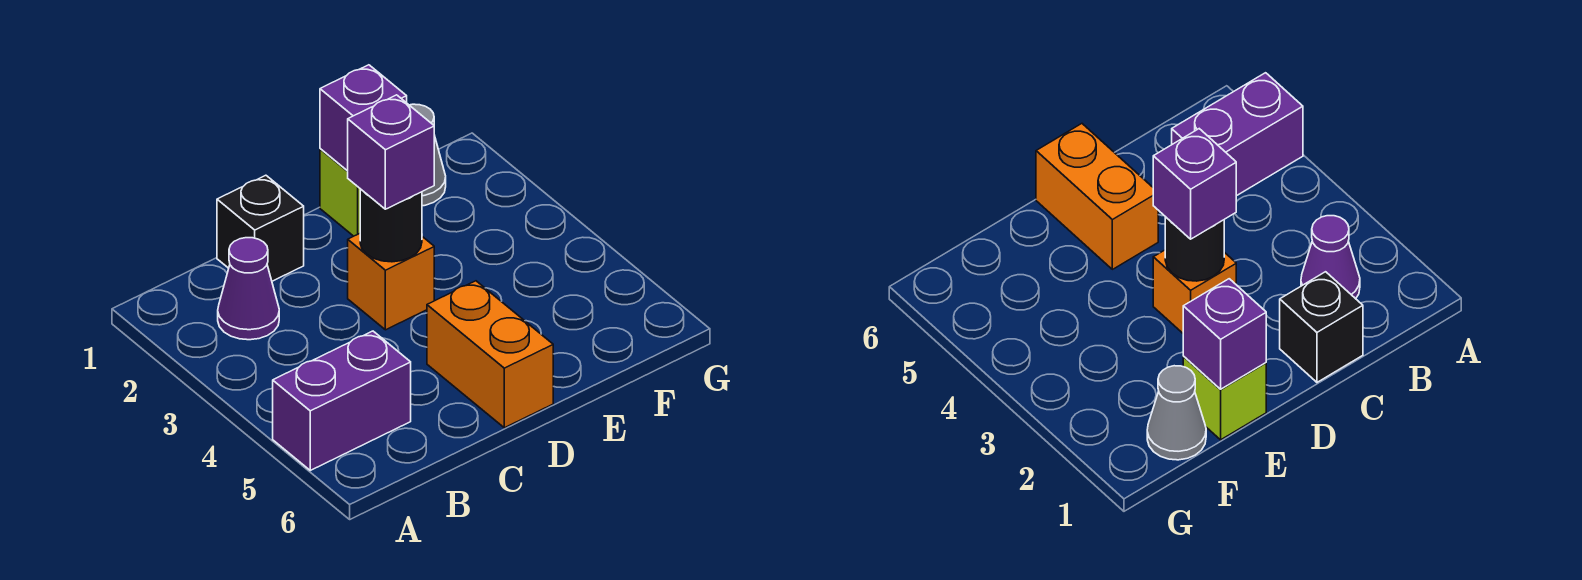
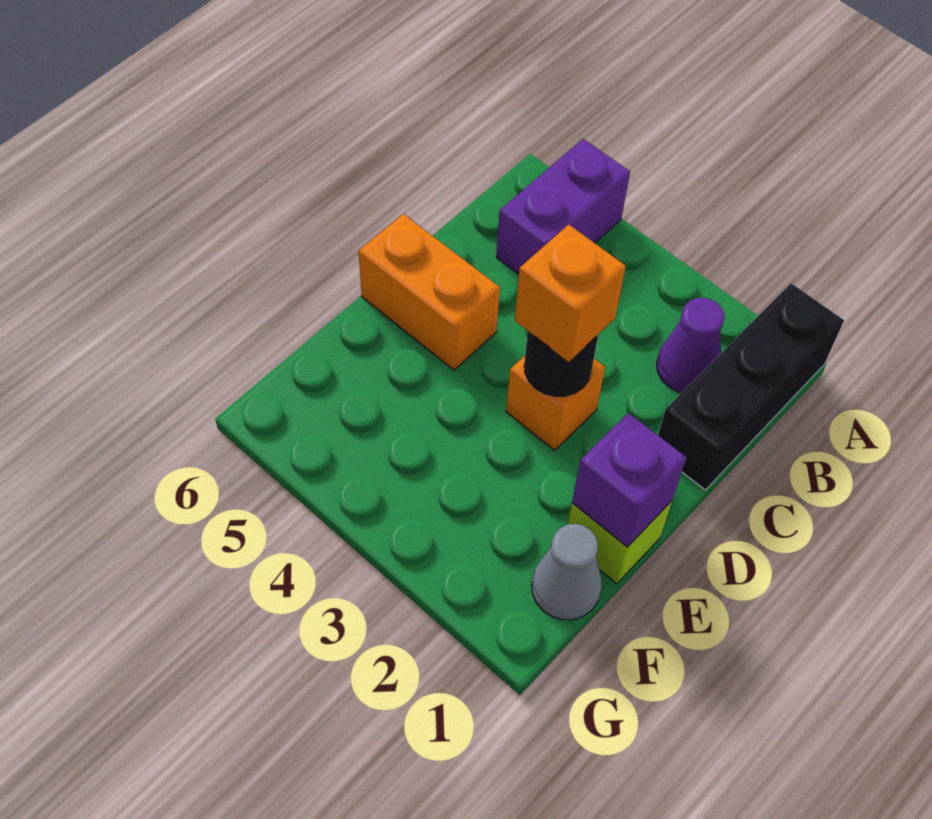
black 1x1 brick [217,175,304,281] -> black 1x3 brick [658,283,844,490]
purple 1x1 brick [348,95,434,209] -> orange 1x1 brick [515,224,626,362]

